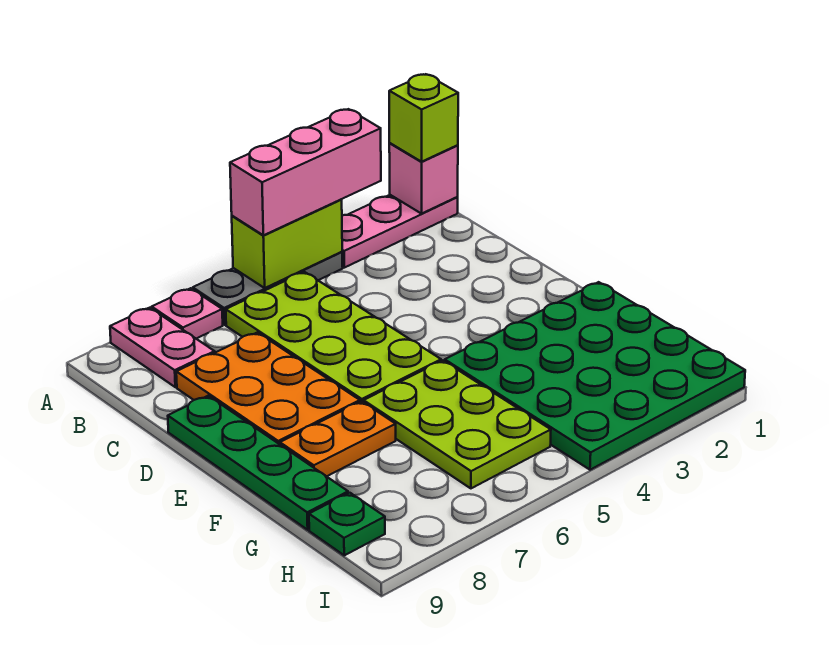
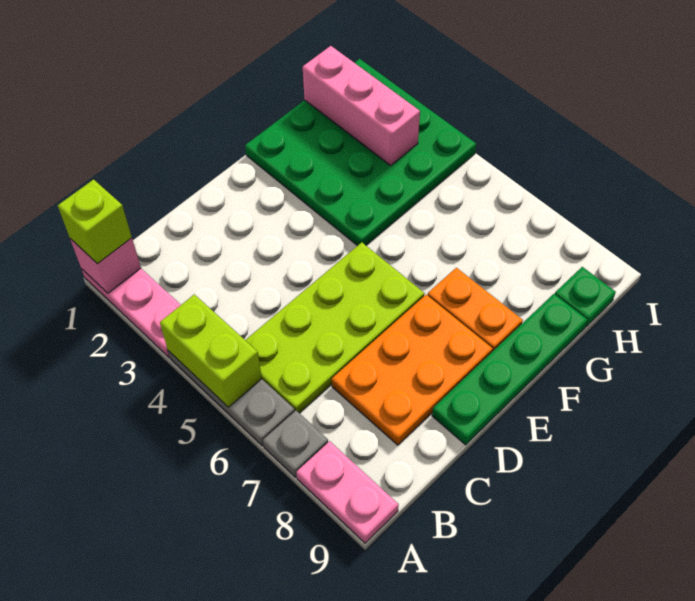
pink 1x3 brick [230,109,381,235] -> pink 1x3 brick moved to [303,46,420,166]
pink 1x1 plate [152,288,223,339] -> grey 1x1 plate [263,411,328,477]
pink 1x2 plate [110,308,215,387] -> pink 1x2 plate turned to [296,441,399,543]
lime 2x3 plate [364,360,551,488] -> none

